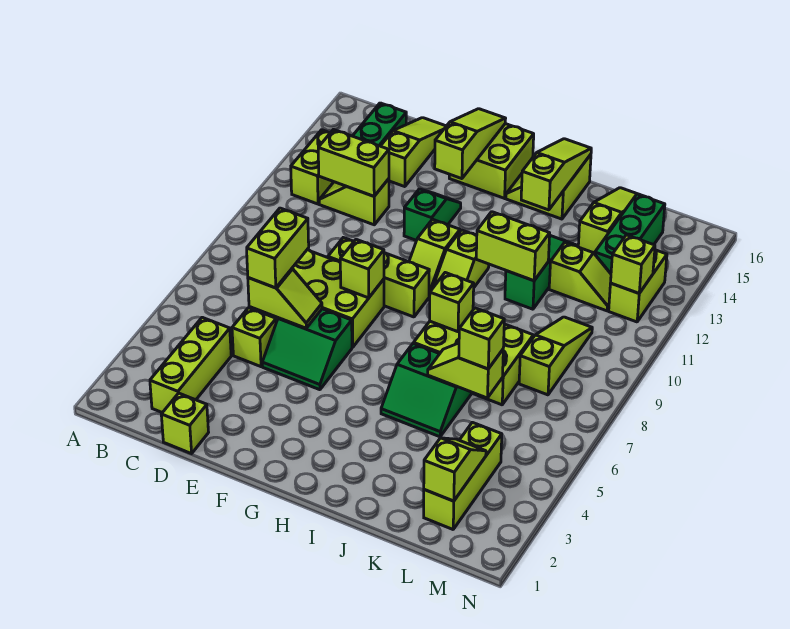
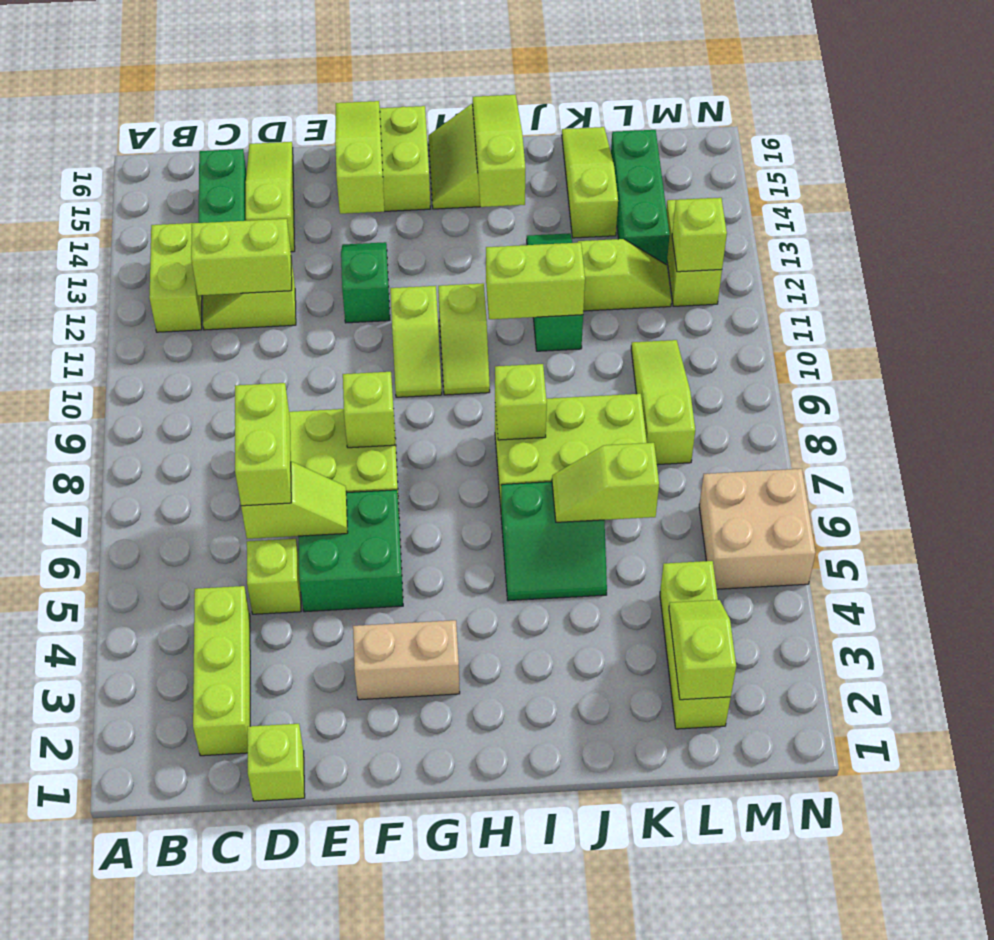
green 2x2 slope [262,309,352,390] -> green 2x2 brick [298,490,403,612]
lime 1x3 brick [328,238,429,317] -> none
none -> tan 1x2 brick [353,620,460,700]
lime 1x1 brick [459,308,504,369] -> none
none -> tan 2x2 brick [699,469,815,589]

